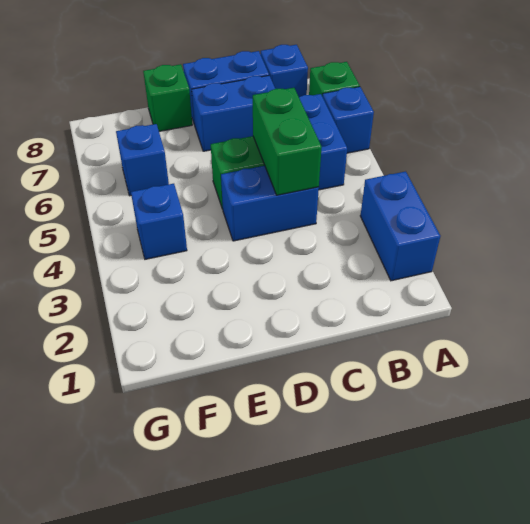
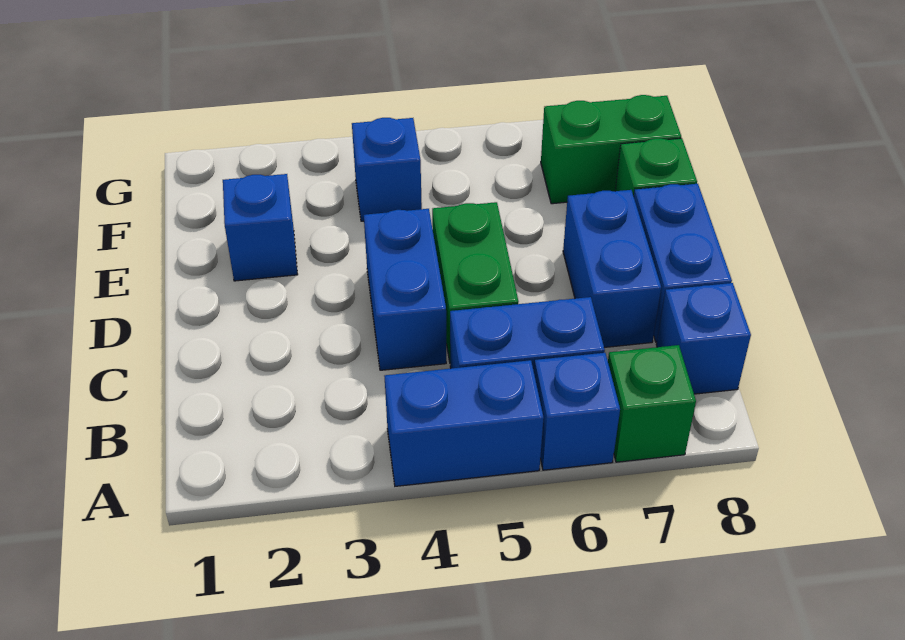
blue 1x2 brick [360,171,440,281] -> blue 1x2 brick moved to [385,360,544,486]
green 1x2 brick [253,88,322,195] -> green 1x2 brick moved to [541,95,681,204]
blue 1x1 brick [116,124,169,196] -> blue 1x1 brick moved to [223,174,298,281]

